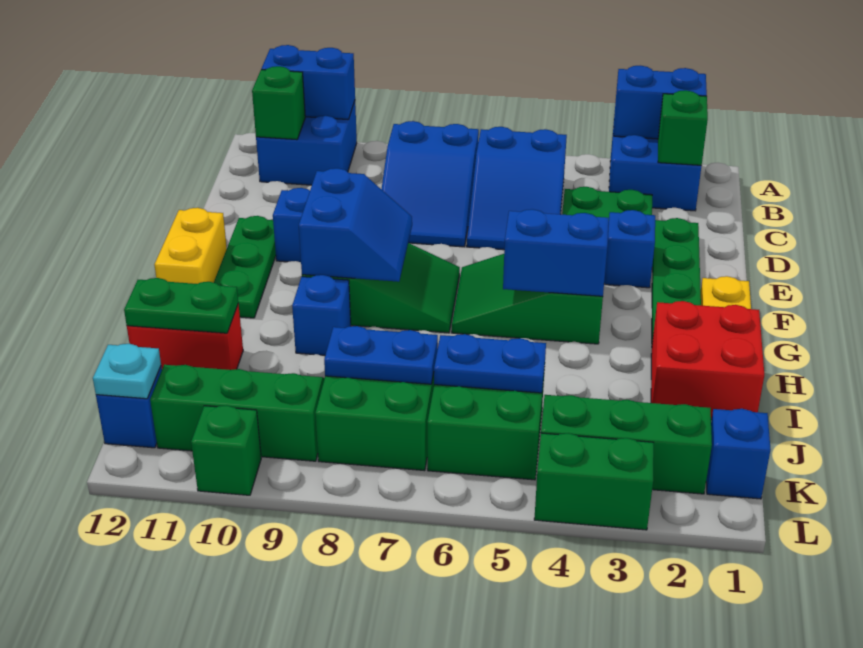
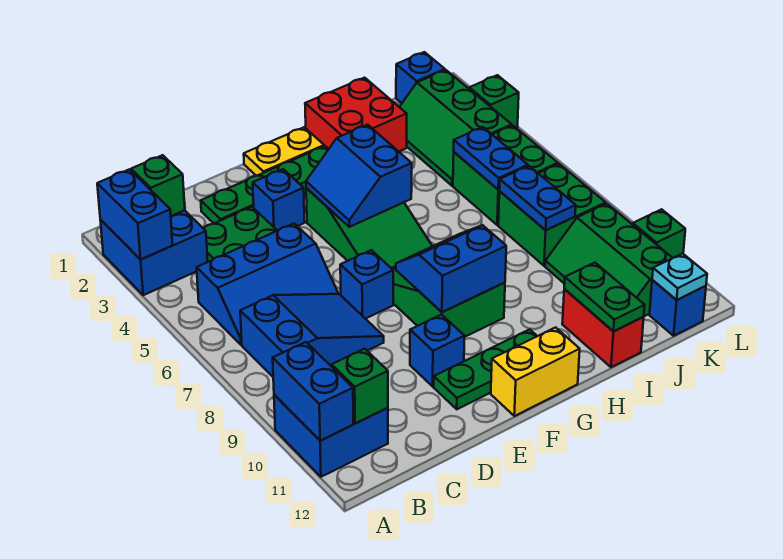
blue 2x3 slope [467,127,567,250] -> blue 2x3 slope turned to [197,224,338,345]
blue 1x1 brick [292,275,351,355] -> blue 1x1 brick moved to [340,250,393,319]
green 1x2 brick [534,433,654,530] -> green 1x1 brick [469,75,519,128]

